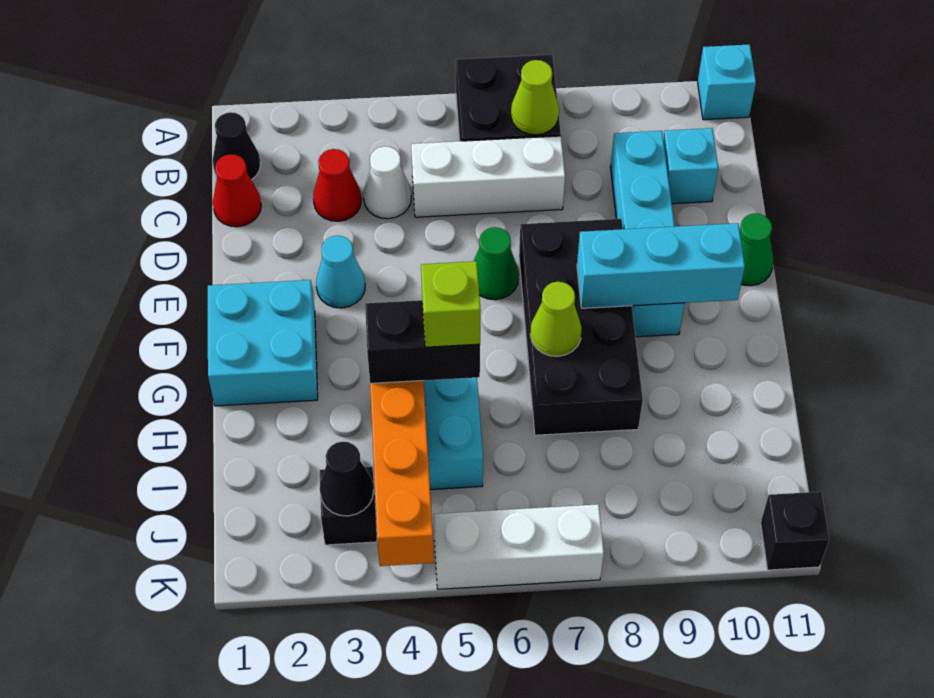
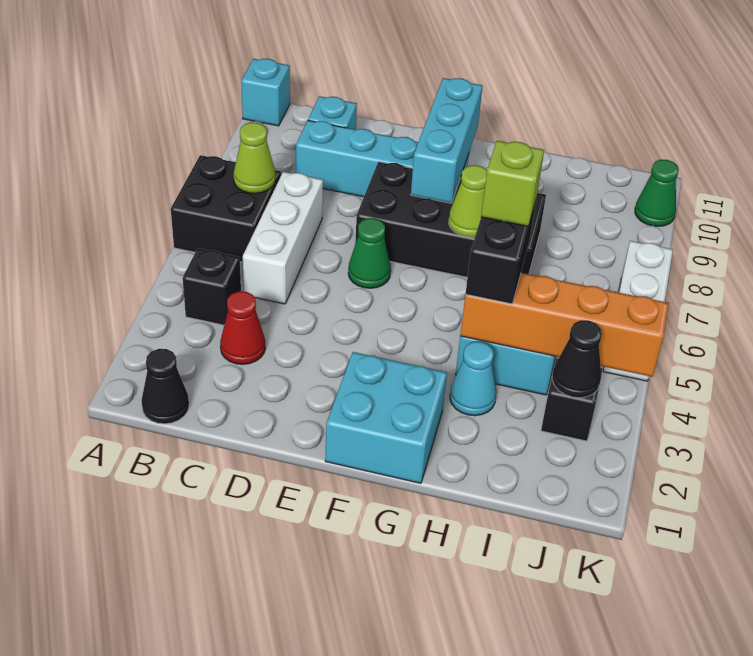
red 1x1 cone [213,154,261,227] -> none
white 1x1 cone [363,146,411,219] -> none
cyan 1x1 cone [316,236,365,308] -> cyan 1x1 cone moved to [450,342,496,416]
green 1x1 cone [740,213,773,286] -> green 1x1 cone moved to [635,160,679,226]
black 1x1 brick [761,492,829,570] -> black 1x1 brick moved to [183,248,241,325]

